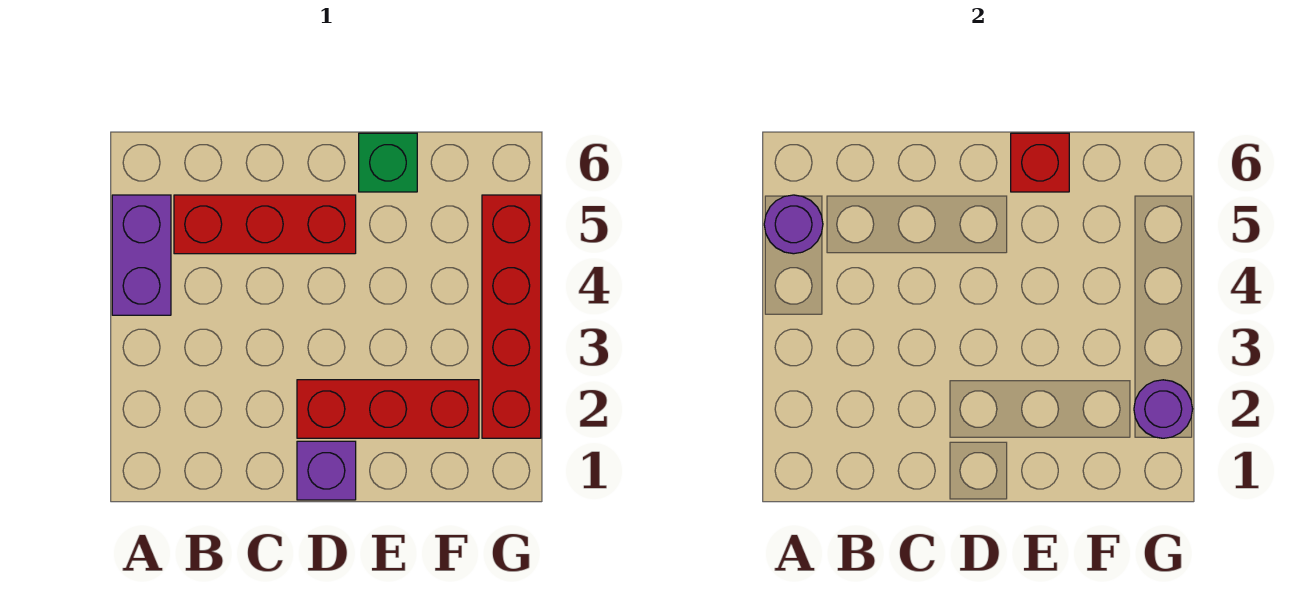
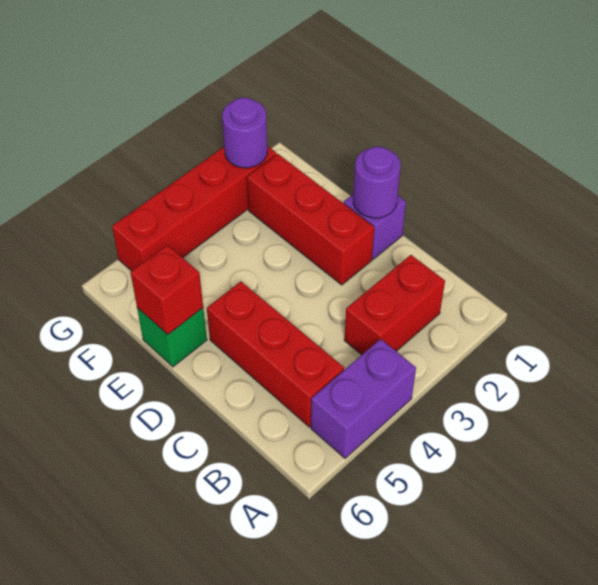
purple 1x1 round brick [764,195,823,254] -> purple 1x1 round brick moved to [353,147,401,218]
none -> red 1x2 brick [344,255,445,355]

